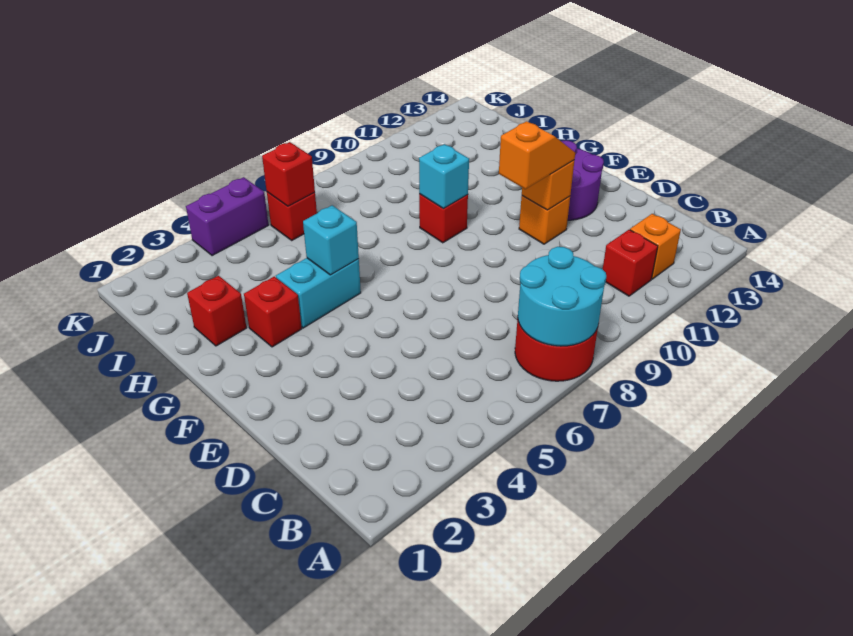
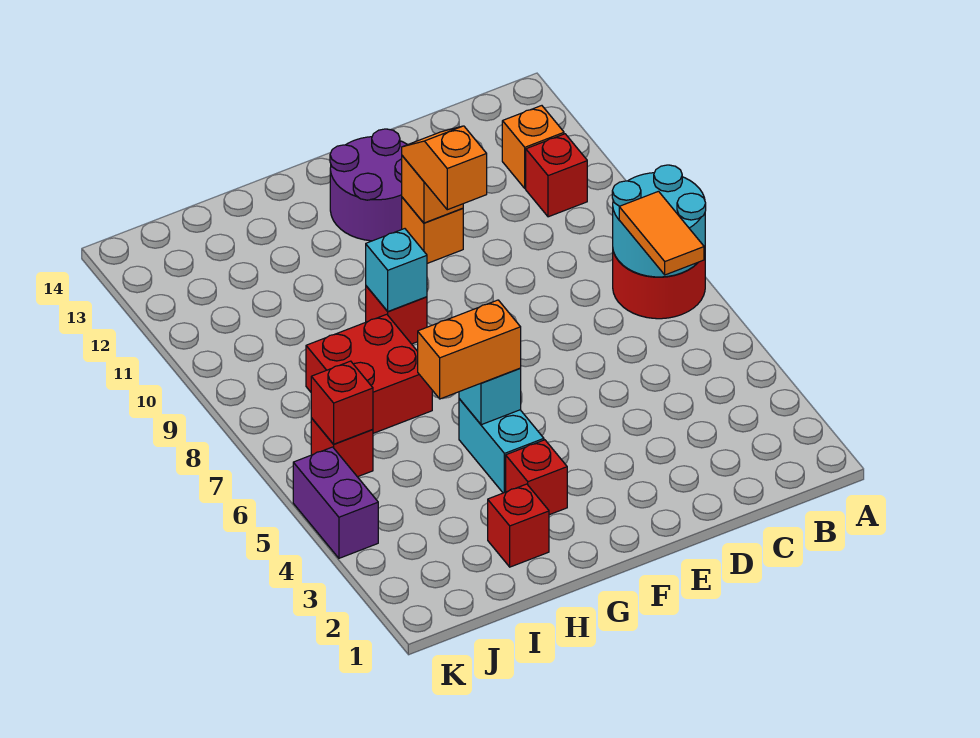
none -> orange 1x2 tile [619,191,704,275]
none -> orange 1x2 brick [418,300,521,399]
none -> red 2x2 brick [306,314,432,433]

